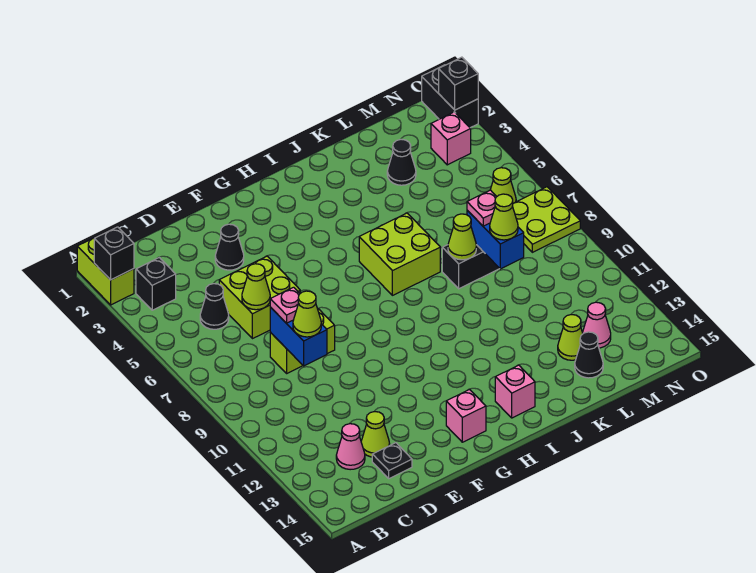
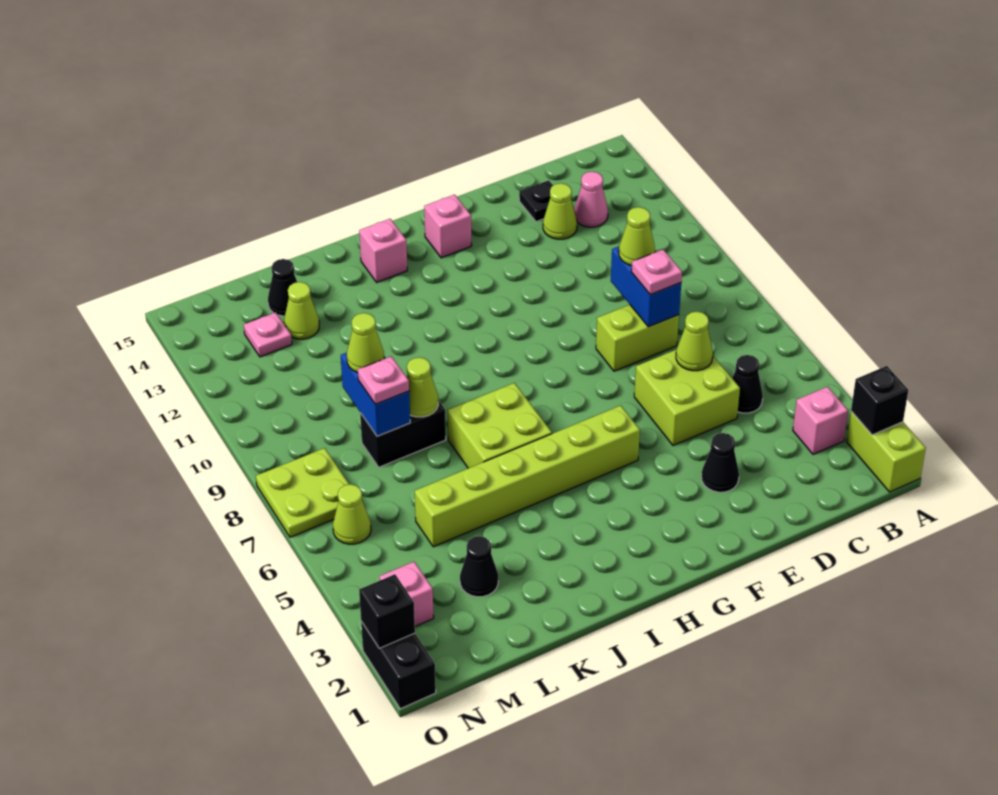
black 1x1 brick [136,258,176,310] -> pink 1x1 brick [793,387,848,454]
none -> lime 1x6 brick [415,405,640,547]
pink 1x1 cone [583,302,611,348] -> pink 1x1 plate [244,312,292,357]

